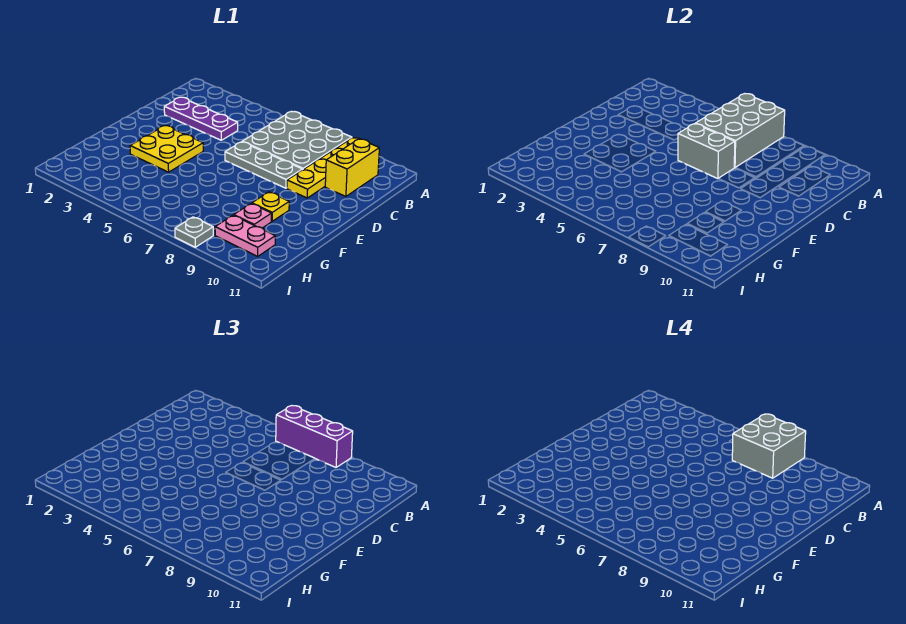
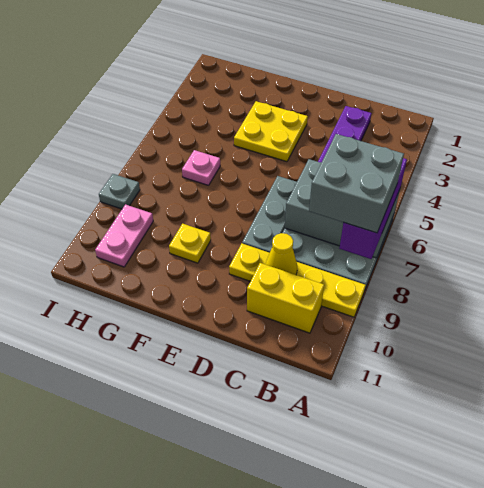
none -> yellow 1x1 cone [266,233,297,275]
grey 1x2 brick [678,124,735,179] -> none
pink 1x1 plate [234,204,272,228] -> pink 1x1 plate moved to [182,150,220,185]

